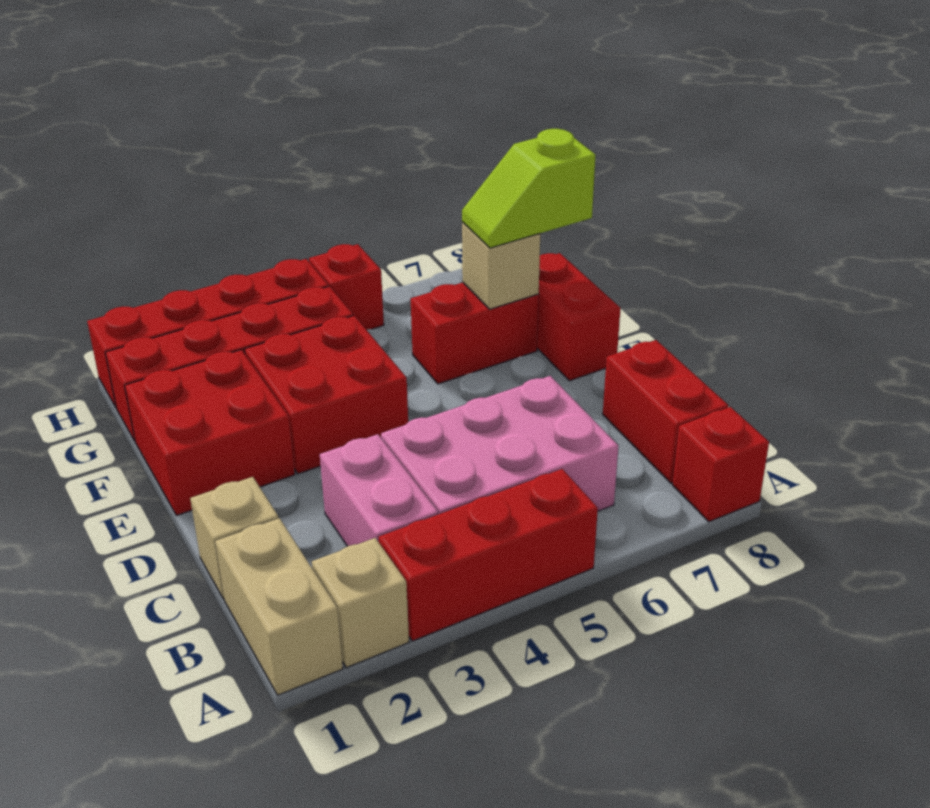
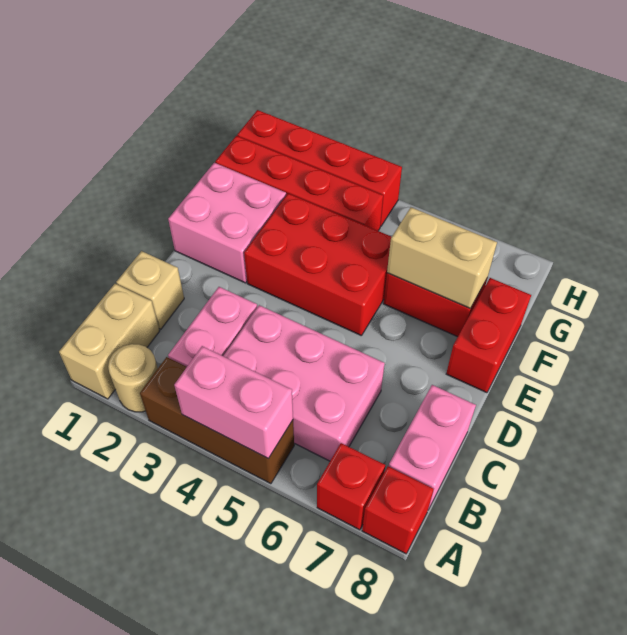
tan 1x1 brick [312,538,409,668] -> tan 1x1 round brick [108,344,158,412]
red 1x3 brick [379,469,598,641] -> brown 1x3 brick [140,357,294,484]
none -> pink 1x2 brick [174,346,293,458]
red 1x2 brick [603,340,728,483] -> pink 1x2 brick [389,385,476,510]
red 2x2 brick [125,350,295,515] -> pink 2x2 brick [168,163,286,283]
red 2x2 brick [244,316,408,474] -> red 2x3 brick [244,194,391,336]
tan 1x1 brick [462,222,540,309] -> tan 1x2 brick [387,207,497,308]
lime 1x2 slope [462,129,595,248] -> none
red 1x1 brick [309,244,384,330] -> red 1x1 brick moved to [317,443,385,530]

